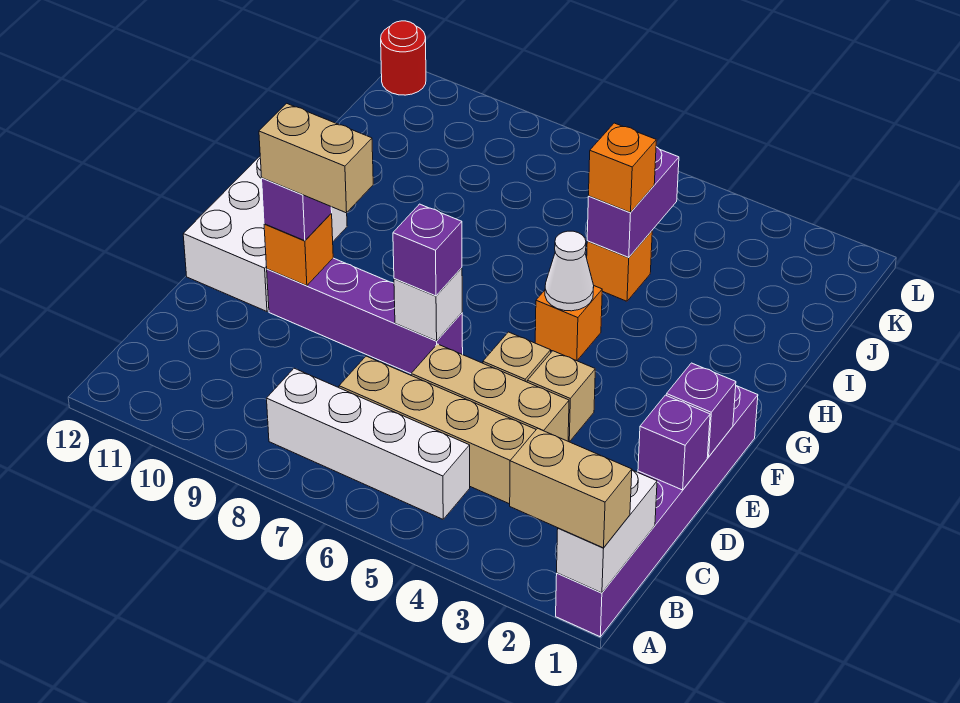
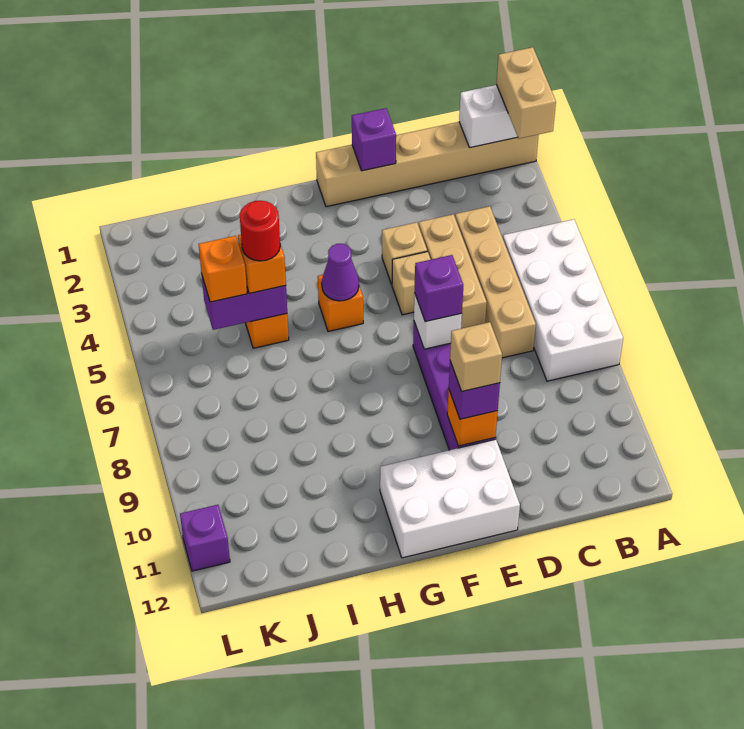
purple 1x6 brick [556,386,758,637] -> tan 1x6 brick [316,122,539,207]
white 1x4 brick [267,368,470,519] -> white 2x4 brick [503,219,623,381]
purple 1x1 brick [638,395,710,490] -> purple 1x1 brick moved to [180,505,230,571]
tan 1x2 brick [259,103,373,213] -> tan 1x1 brick [450,322,502,391]
white 1x1 cone [545,231,594,311] -> purple 1x1 cone [322,244,359,301]
none -> orange 1x1 brick [199,236,247,302]
red 1x1 round brick [381,21,426,95] -> red 1x1 round brick moved to [240,201,280,261]

